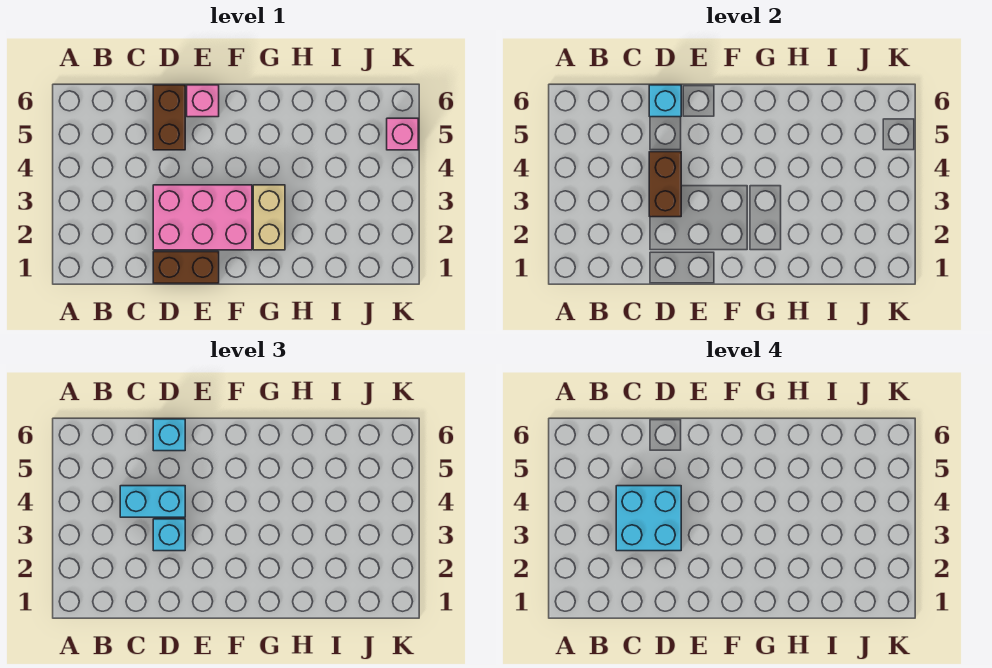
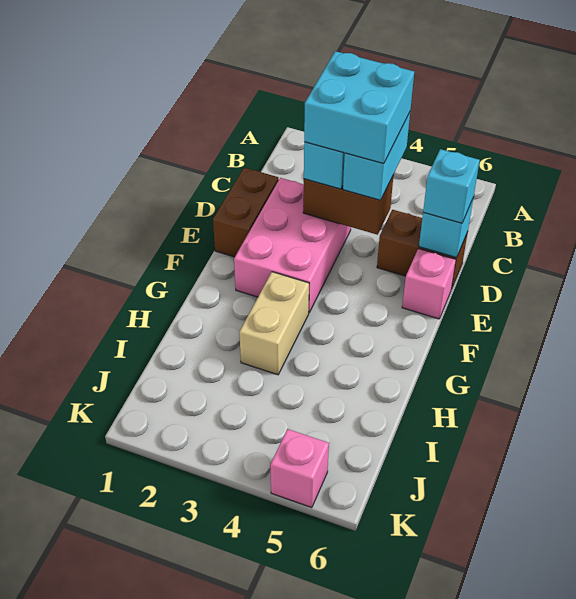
tan 1x2 brick [253,185,285,250] -> tan 1x2 brick turned to [239,272,309,375]

